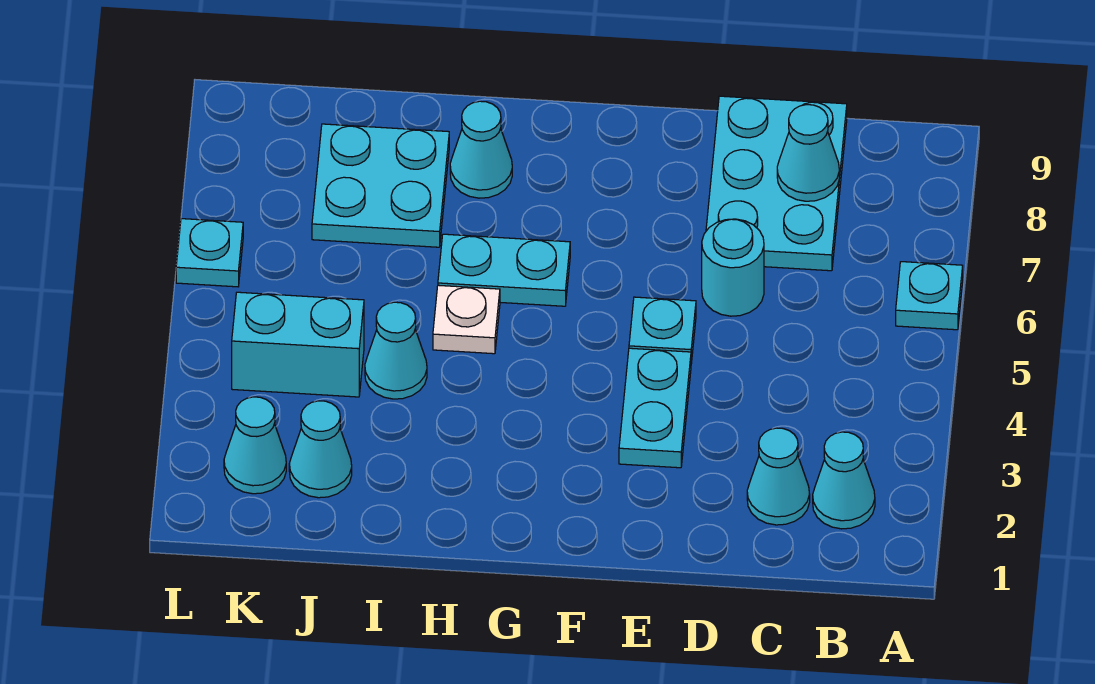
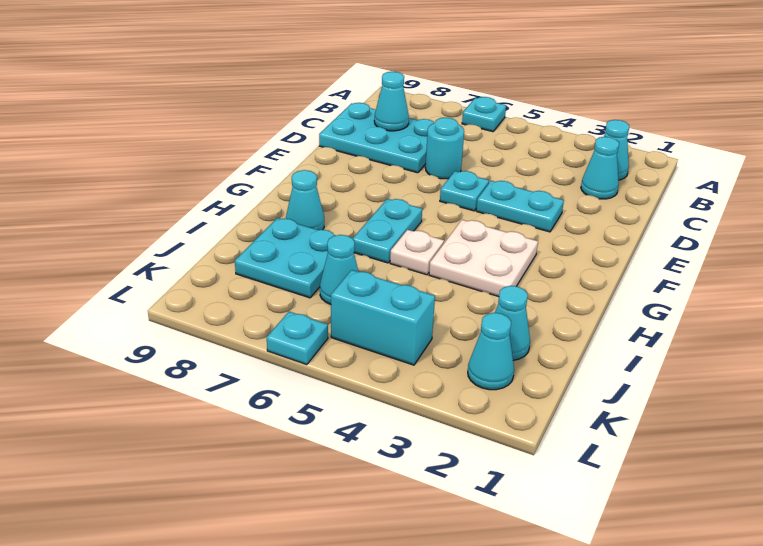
none -> white 2x2 plate [429,220,538,297]
cyan 1x1 cone [365,302,427,399] -> cyan 1x1 cone moved to [320,235,358,304]
cyan 1x2 brick [232,292,364,397] -> cyan 1x2 brick turned to [331,270,435,365]

